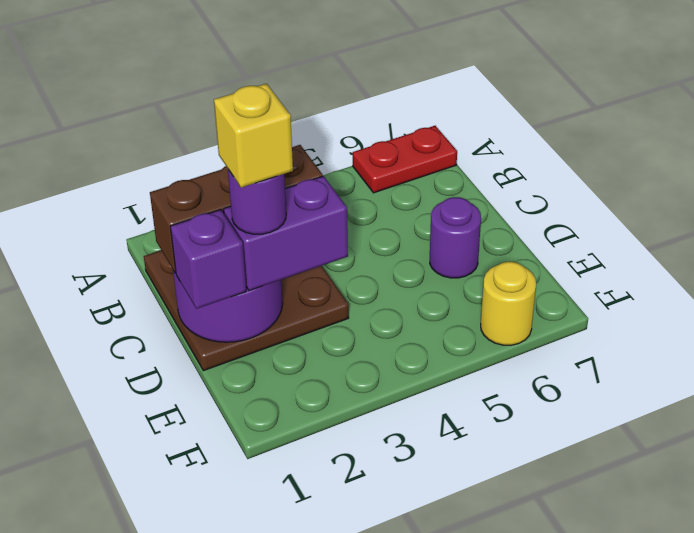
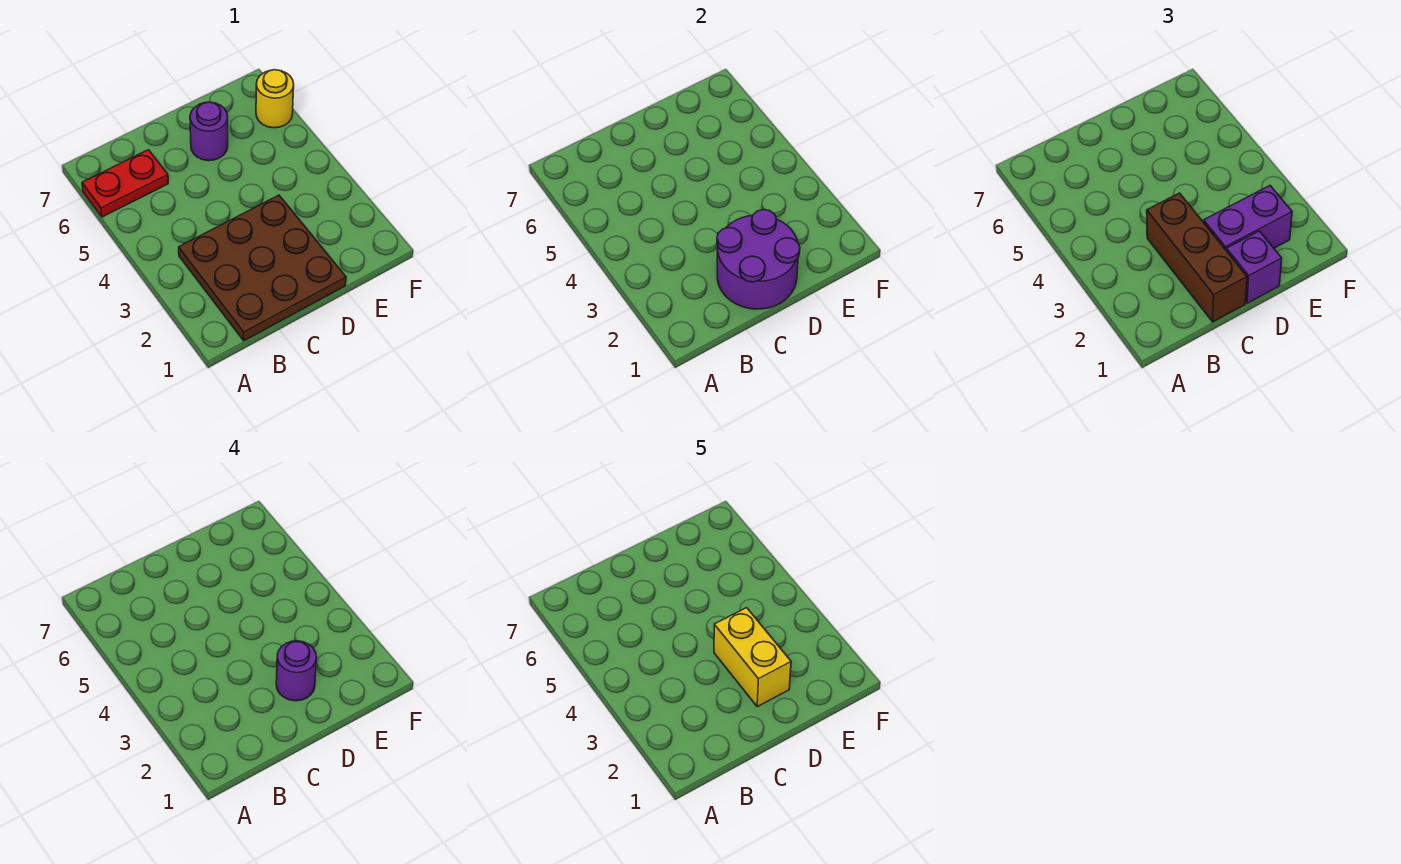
red 1x2 plate [353,126,457,193] -> red 1x2 plate turned to [82,150,168,217]
purple 1x2 brick [224,176,348,291] -> purple 1x2 brick turned to [1204,186,1292,250]
yellow 1x1 brick [214,84,293,188] -> yellow 1x2 brick [714,608,791,707]

